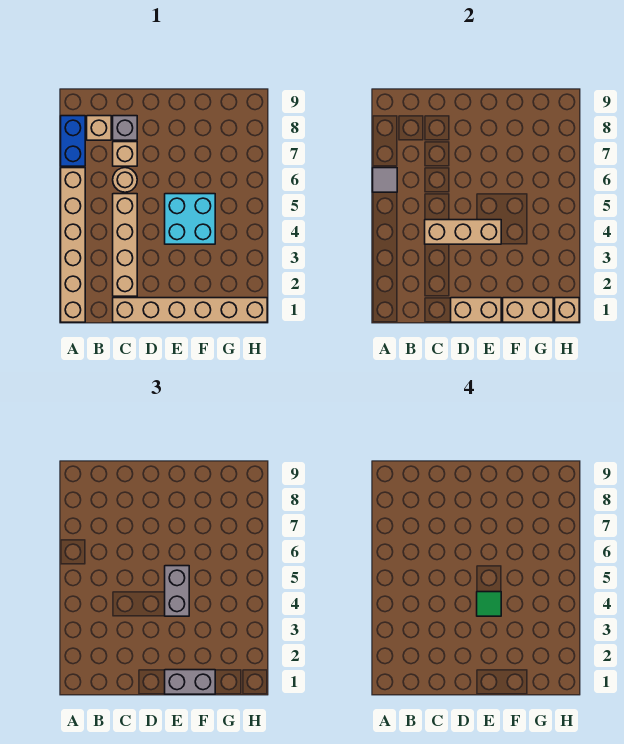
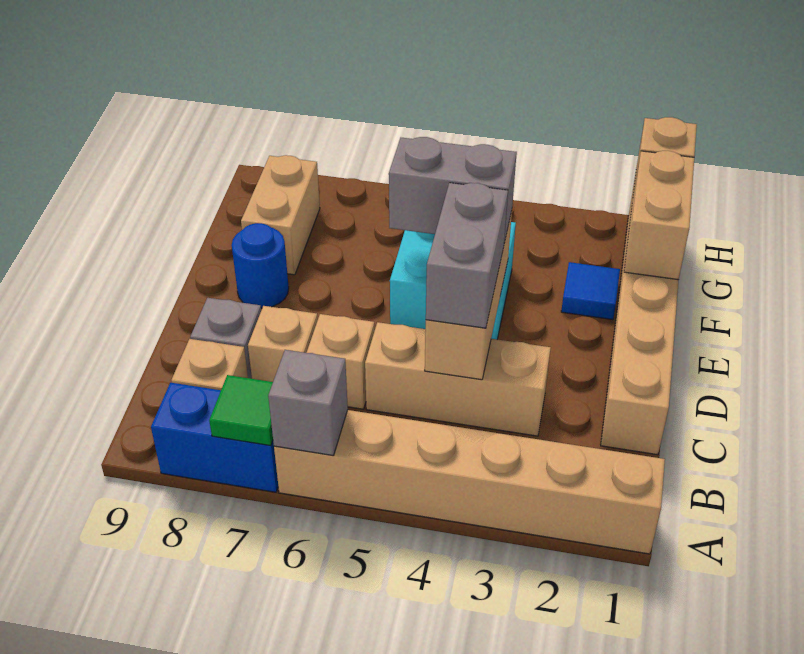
grey 1x1 tile [373,168,397,192] -> grey 1x1 brick [268,350,348,456]
tan 1x4 brick [113,194,137,296] -> tan 1x3 brick [365,322,551,436]
tan 1x1 round brick [113,168,137,192] -> tan 1x1 brick [307,314,375,409]
tan 1x2 brick [451,298,501,322] -> tan 1x2 brick moved to [241,155,320,275]
grey 1x2 brick [165,670,215,694] -> grey 1x2 brick moved to [426,183,508,328]
green 1x1 tile [477,592,501,616] -> green 1x1 tile moved to [209,375,273,446]
none -> blue 1x1 round brick [232,223,289,308]
none -> blue 1x1 tile [561,262,620,320]

